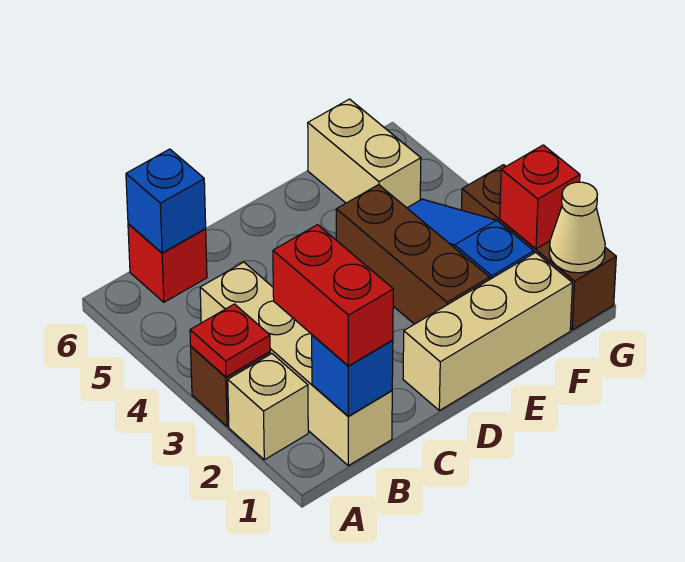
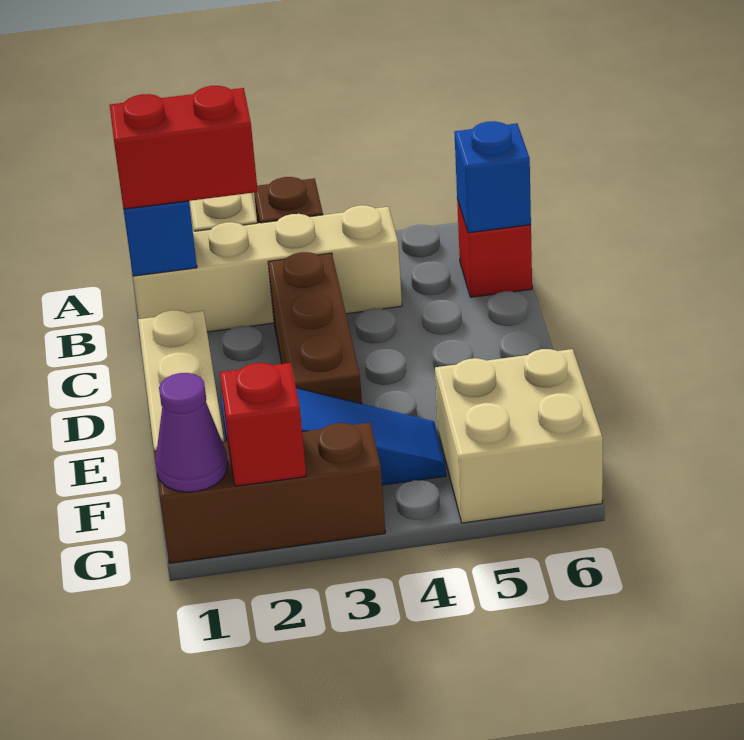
red 1x1 plate [190,304,270,377] -> none
brown 1x3 brick [336,185,490,324] -> brown 1x3 brick turned to [268,252,362,404]
tan 1x2 brick [308,99,421,208] -> tan 2x2 brick [435,349,603,523]
tan 1x1 cone [549,182,605,273] -> purple 1x1 cone [155,373,228,492]

